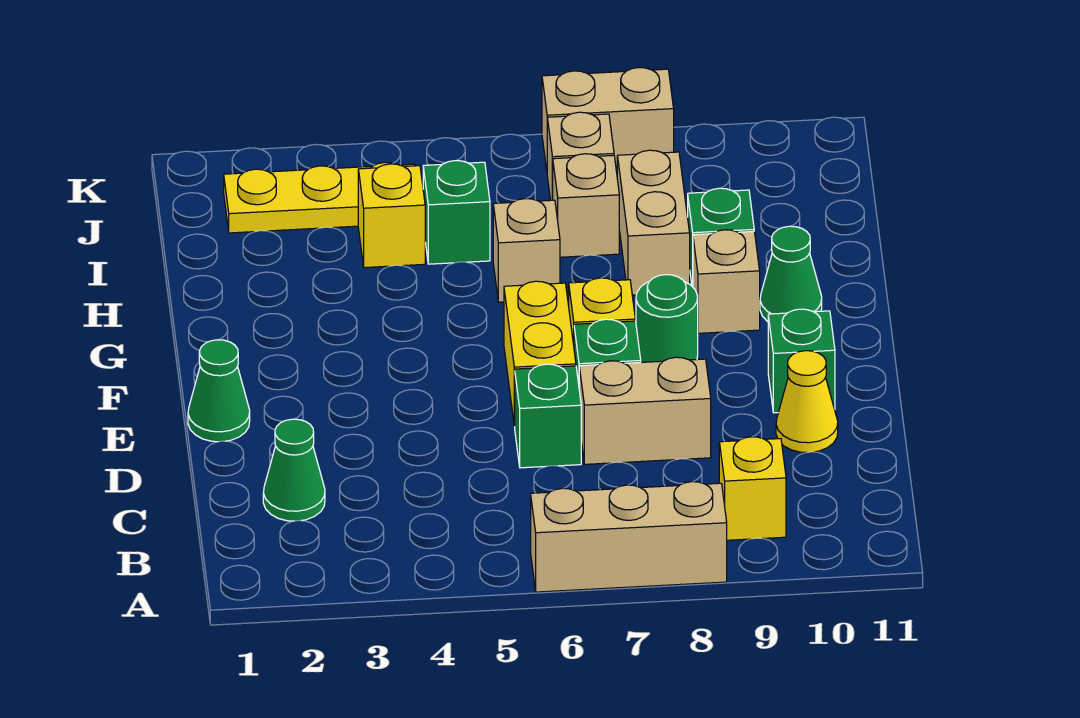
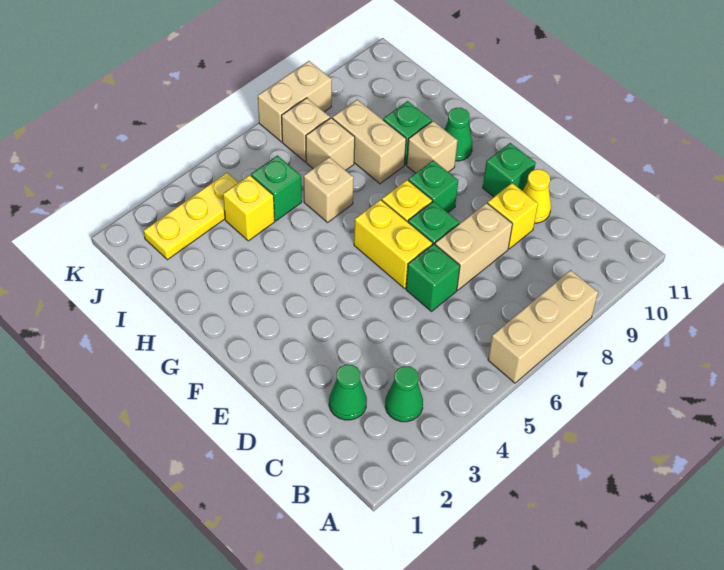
yellow 1x1 brick [719,437,786,540] -> yellow 1x1 brick moved to [488,183,538,249]
green 1x1 cone [188,340,250,442] -> green 1x1 cone moved to [385,366,423,422]
green 1x1 round brick [636,275,698,362] -> green 1x1 brick [408,160,458,212]

